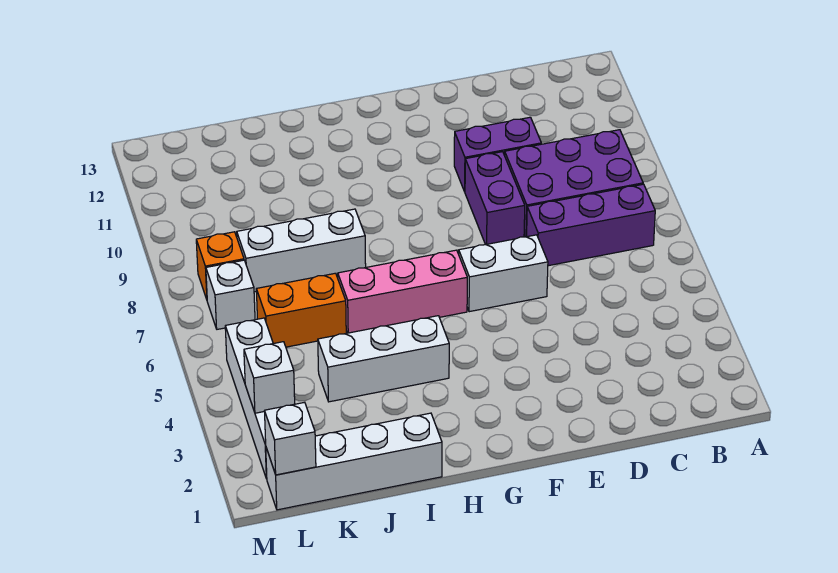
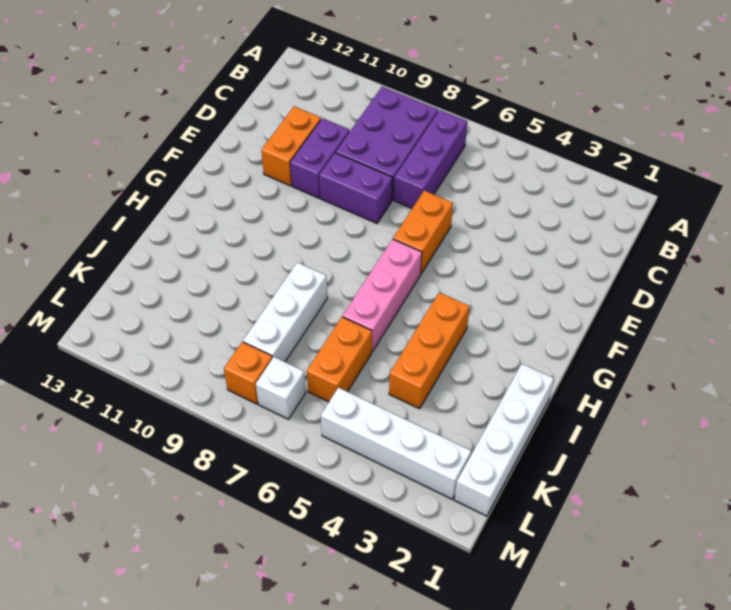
none -> orange 1x2 brick [261,106,321,186]
white 1x2 brick [459,235,548,312] -> orange 1x2 brick [393,191,453,274]
white 1x3 brick [318,316,449,402] -> orange 1x3 brick [389,292,470,409]
white 1x1 brick [265,402,316,475] -> none
white 1x1 brick [244,342,295,413] -> none

